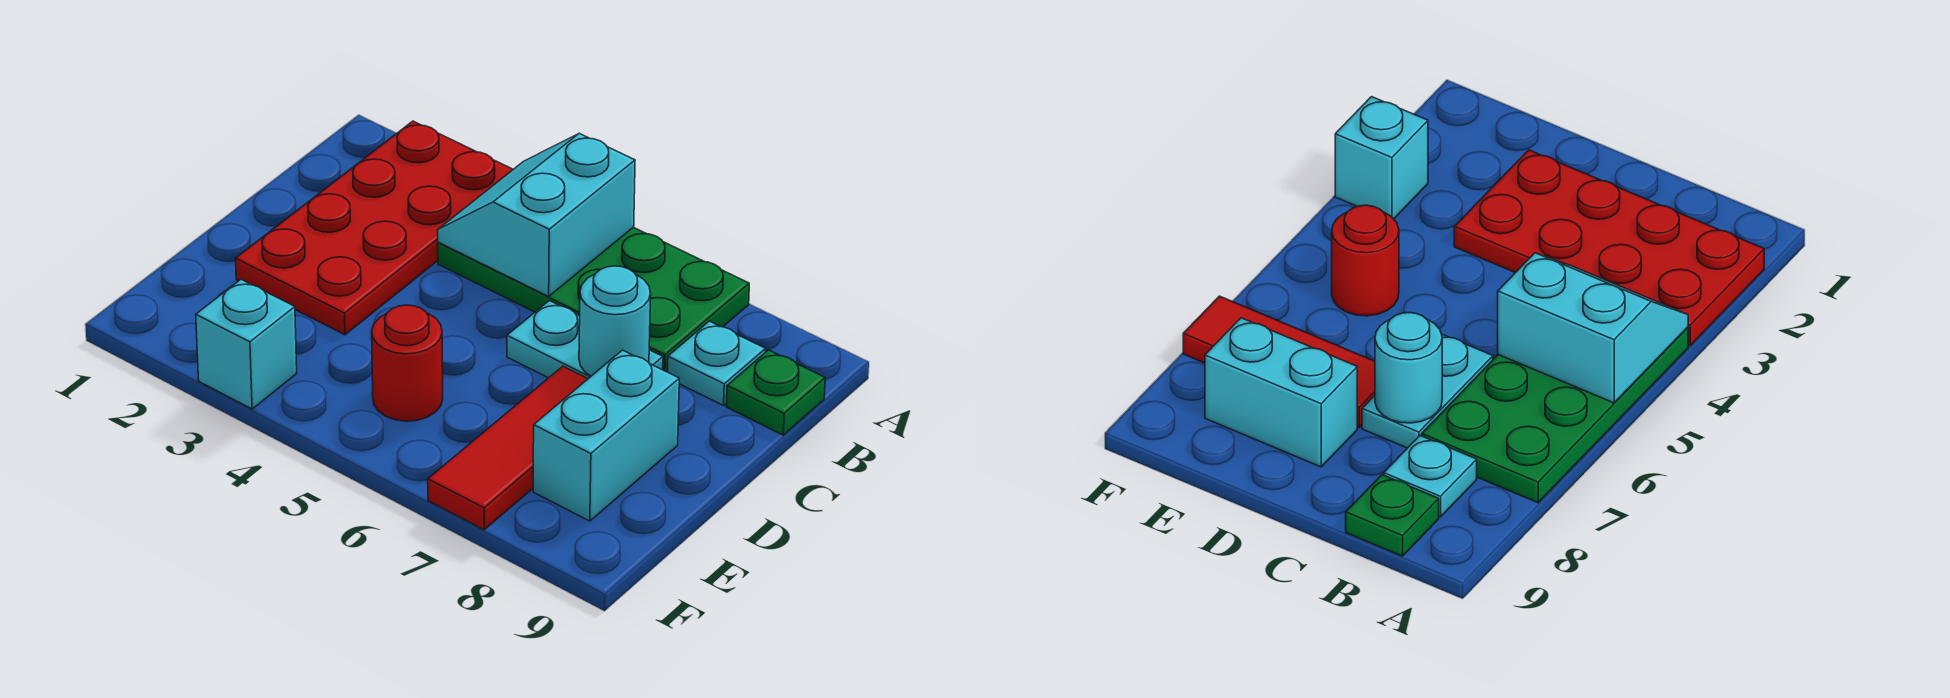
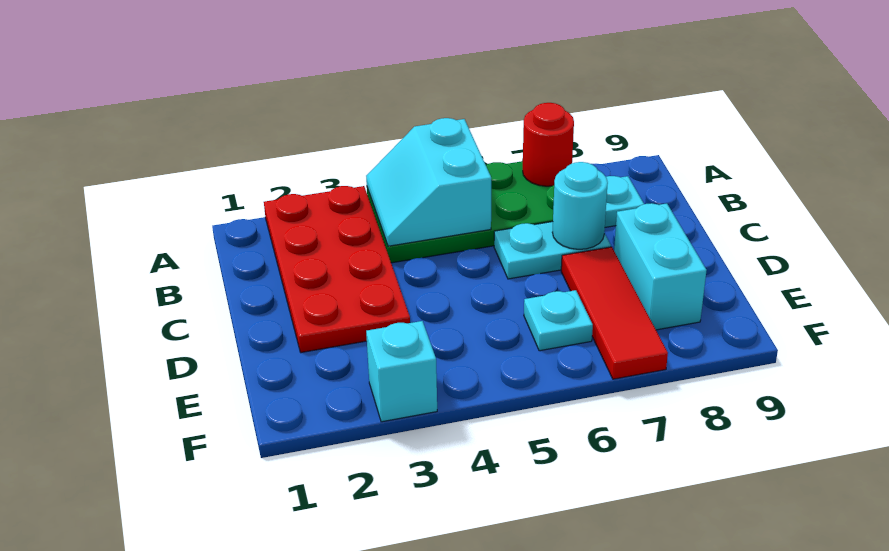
green 1x1 plate [726,350,825,435] -> none
red 1x1 round brick [372,305,443,421] -> red 1x1 round brick moved to [523,103,574,186]
none -> cyan 1x1 plate [524,290,593,351]

